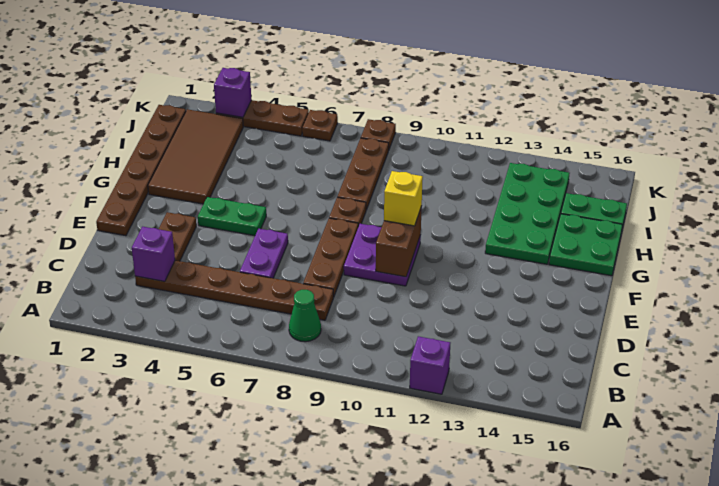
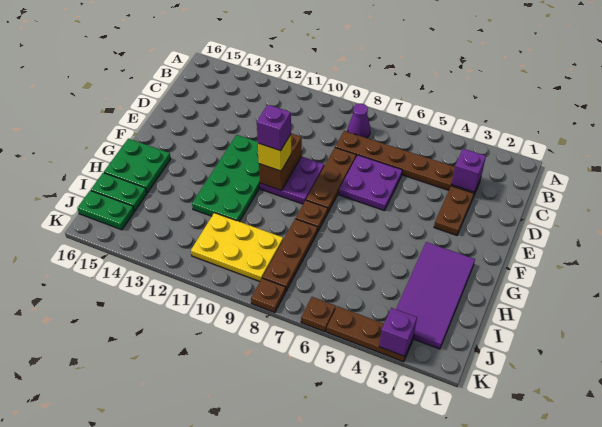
purple 1x1 brick [410,336,450,394] -> purple 1x1 brick moved to [257,105,291,151]
green 1x1 cone [289,290,321,342] -> purple 1x1 cone [348,104,370,138]
purple 1x2 plate [240,229,288,278] -> purple 2x2 plate [339,155,402,211]
brown 1x6 plate [96,105,186,236] -> none
green 1x2 plate [198,197,266,236] -> green 1x2 plate moved to [77,191,134,230]
brown 2x4 tile [148,109,243,204] -> purple 2x4 tile [396,242,475,349]
green 2x4 plate [485,163,570,264] -> green 2x4 plate moved to [192,135,260,222]
none -> yellow 2x3 plate [191,213,283,282]

